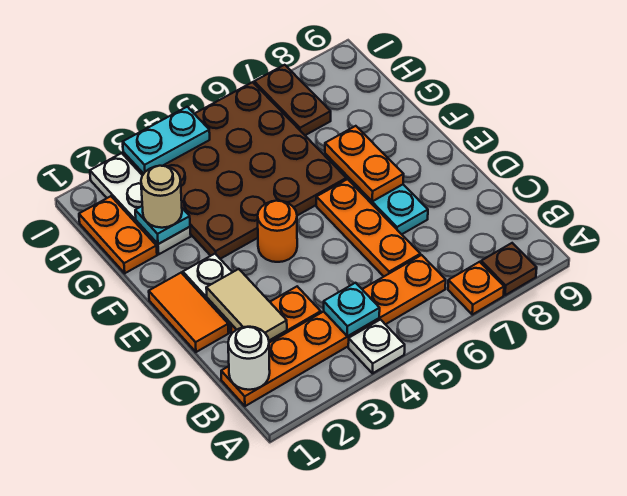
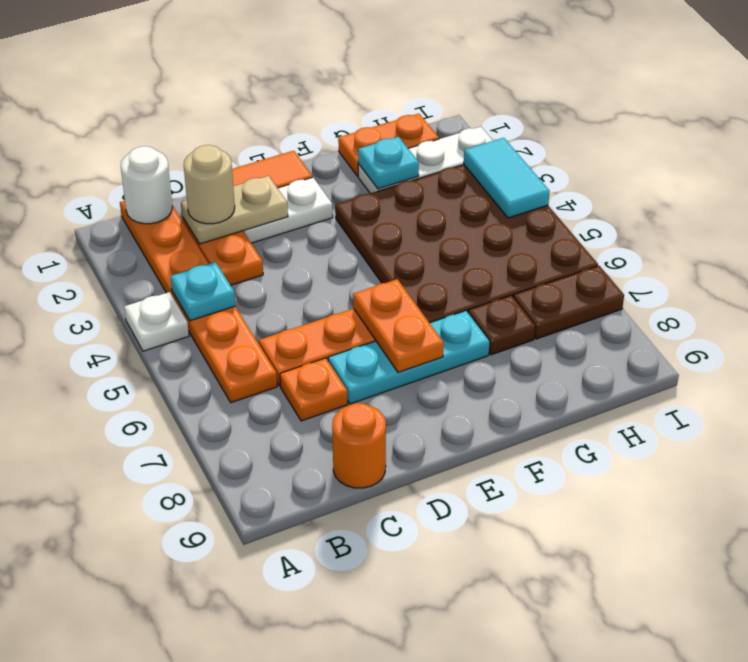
orange 1x1 plate [448,262,504,315] -> orange 1x1 plate moved to [280,358,348,421]
brown 1x1 plate [481,243,537,295] -> brown 1x1 plate moved to [468,295,535,355]
tan 1x2 tile [206,269,287,341] -> tan 1x2 plate [181,176,288,244]
orange 1x1 round brick [258,201,297,262] -> orange 1x1 round brick moved to [332,403,386,488]
orange 1x2 plate [325,126,404,201] -> orange 1x2 plate turned to [353,279,444,372]
tan 1x1 round brick [141,166,182,228] -> tan 1x1 round brick moved to [184,145,235,224]
cyan 1x2 plate [123,107,210,174] -> cyan 1x2 tile [464,138,550,218]

